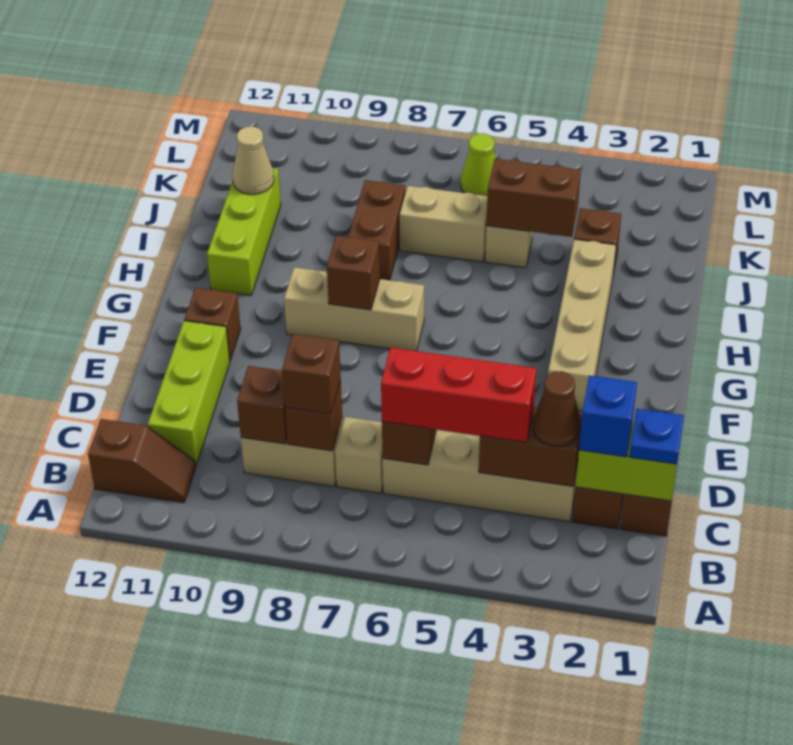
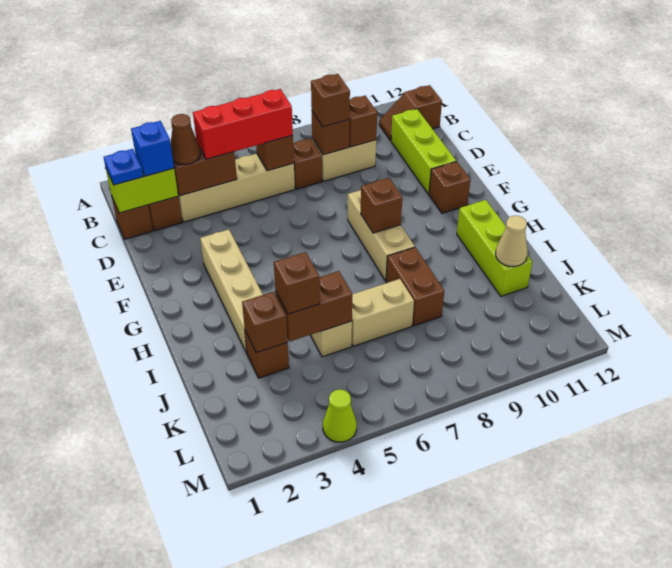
tan 1x1 brick [335,417,383,493] -> brown 1x1 brick [293,138,322,189]
tan 1x3 brick [284,267,424,351] -> tan 1x3 brick turned to [348,190,415,281]
none -> brown 1x1 brick [242,292,288,353]
none -> brown 1x1 brick [274,252,320,314]
lime 1x1 cone [461,133,496,196] -> lime 1x1 cone moved to [323,390,357,442]

